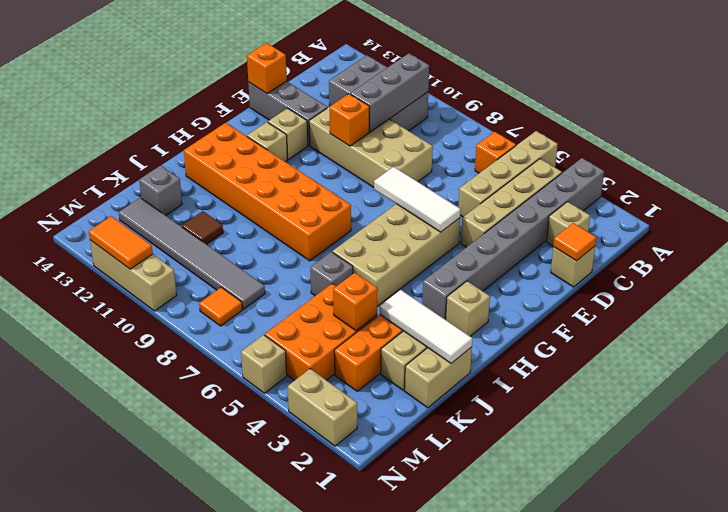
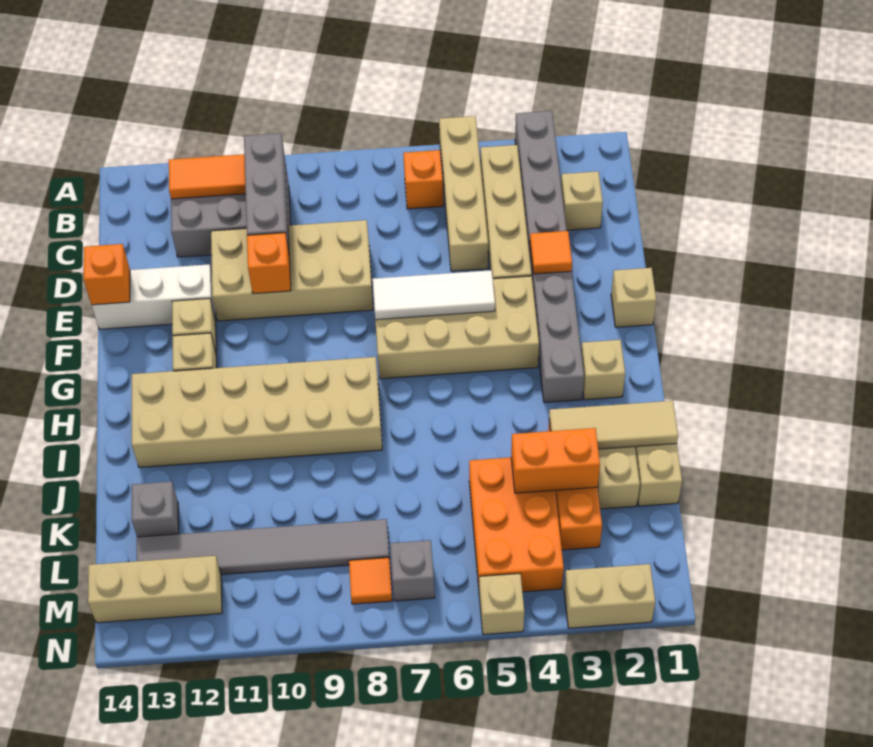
tan 1x1 brick [551,246,595,287] -> tan 1x1 brick moved to [611,268,656,327]
orange 1x1 tile [553,223,596,261] -> orange 1x1 tile moved to [530,231,572,274]
grey 1x3 brick [248,81,327,145] -> white 1x3 brick [92,264,216,329]
tan 2x4 brick [332,204,460,306] -> tan 2x4 brick turned to [375,276,539,379]
orange 2x6 brick [184,123,351,261] -> tan 2x6 brick [132,357,382,467]
white 1x3 tile [380,290,472,363] -> tan 1x3 tile [549,401,678,449]
grey 1x1 brick [310,252,353,296] -> grey 1x1 brick moved to [390,540,435,601]
orange 1x1 brick [333,273,378,331] -> orange 1x2 brick [511,428,600,493]
brown 1x1 tile [182,211,223,245] -> none
tan 1x3 brick [90,240,177,311] -> tan 1x3 brick moved to [88,556,222,623]
orange 1x2 tile [89,216,153,269] -> orange 1x2 tile moved to [169,154,246,199]

